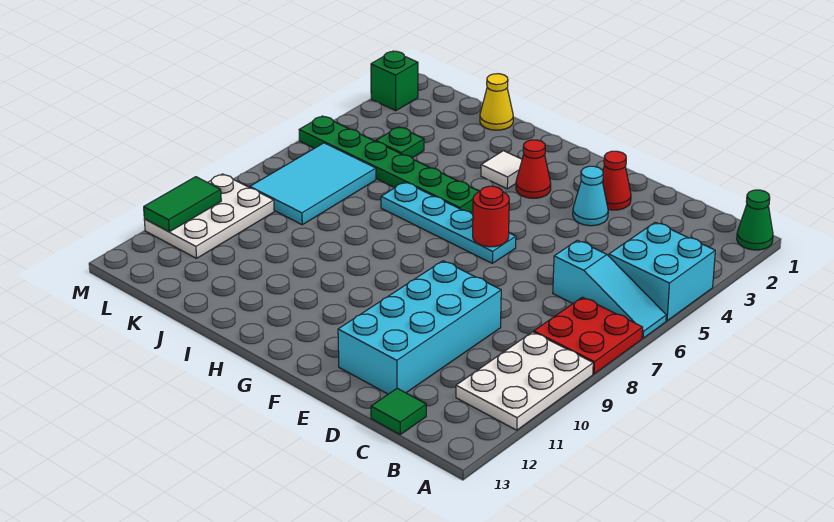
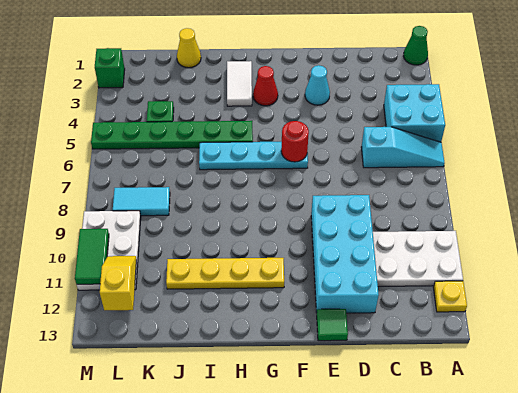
red 2x2 plate [534,297,643,374] -> none
white 2x3 plate [456,332,593,430] -> white 2x3 plate turned to [373,231,463,287]
none -> yellow 1x1 plate [433,281,467,312]
green 1x1 tile [371,388,426,434] -> green 1x1 tile moved to [317,309,348,341]
red 1x1 cone [602,151,631,210] -> none
none -> yellow 1x4 plate [166,258,284,289]
white 1x1 tile [481,151,522,189] -> white 1x2 tile [227,61,252,106]
cyan 2x3 tile [250,143,376,225] -> cyan 1x2 tile [113,187,170,216]
none -> yellow 1x2 slope [100,256,136,310]

